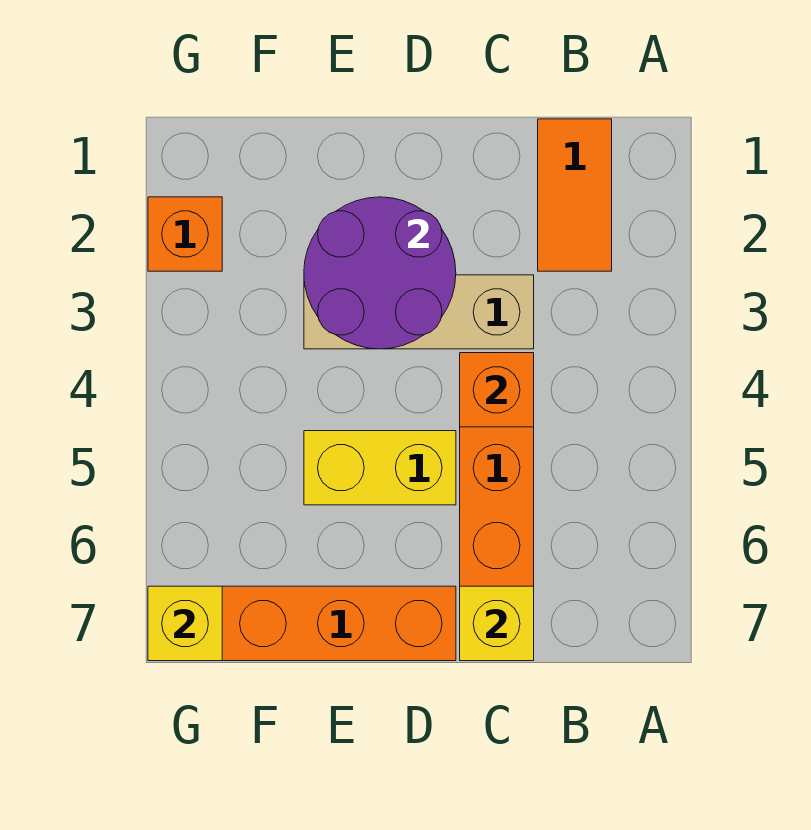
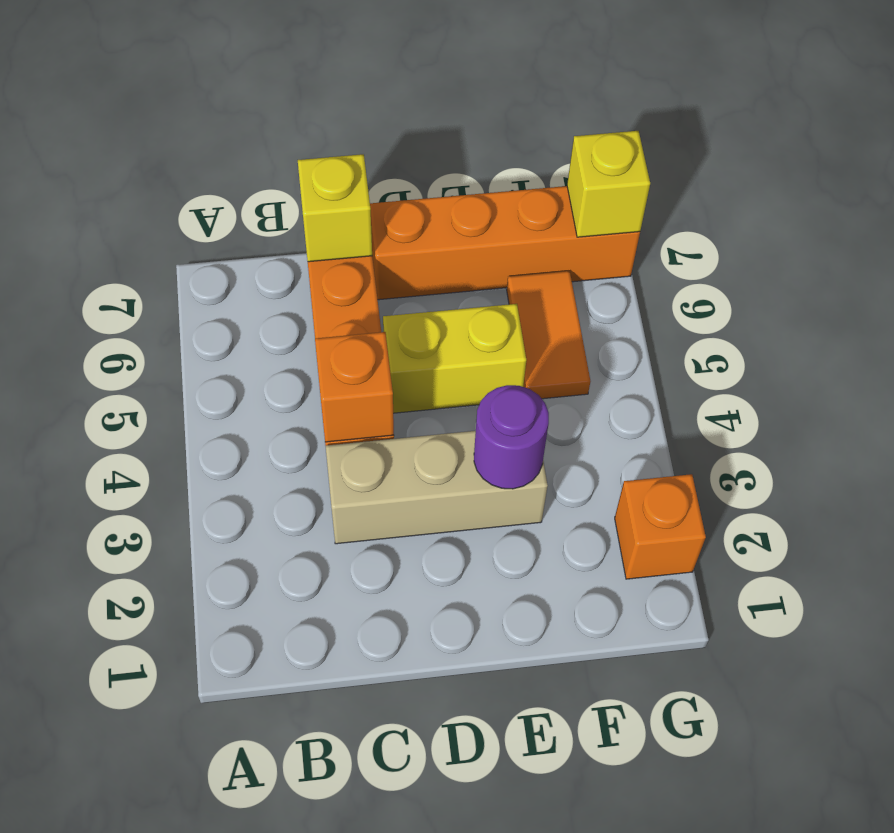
orange 1x2 tile [538,119,612,271] -> orange 1x2 tile moved to [507,271,590,399]
purple 2x2 round brick [304,197,456,349] -> purple 1x1 round brick [474,385,549,489]

